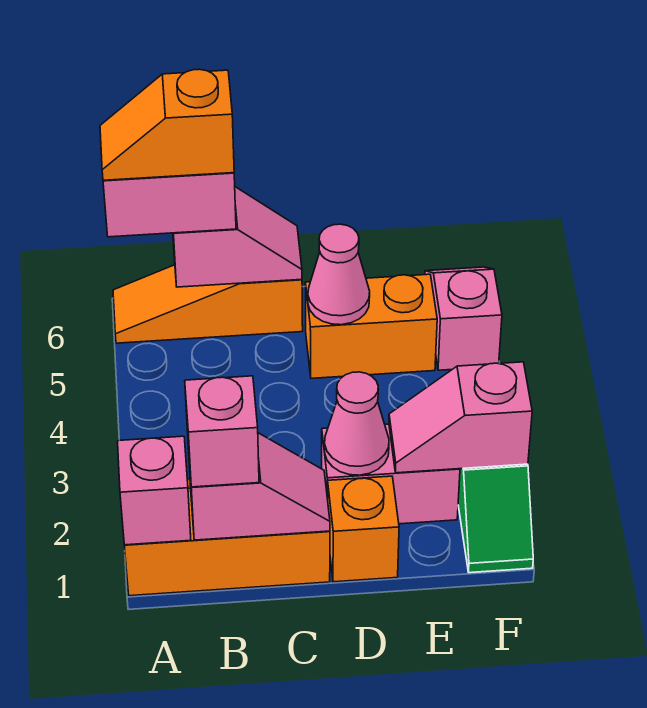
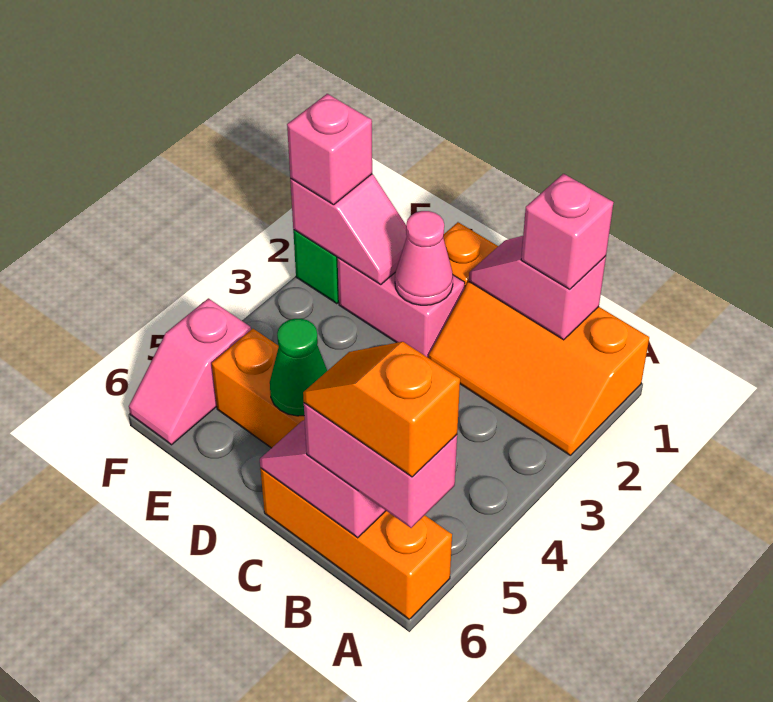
pink 1x1 brick [118,436,191,545] -> pink 1x1 brick moved to [287,94,372,205]
orange 1x3 slope [113,265,303,343] -> orange 1x3 brick [260,468,452,619]
orange 1x2 slope [100,69,234,180] -> orange 1x2 slope turned to [303,342,460,477]
pink 1x1 cone [308,224,370,325] -> green 1x1 cone [270,319,327,416]

